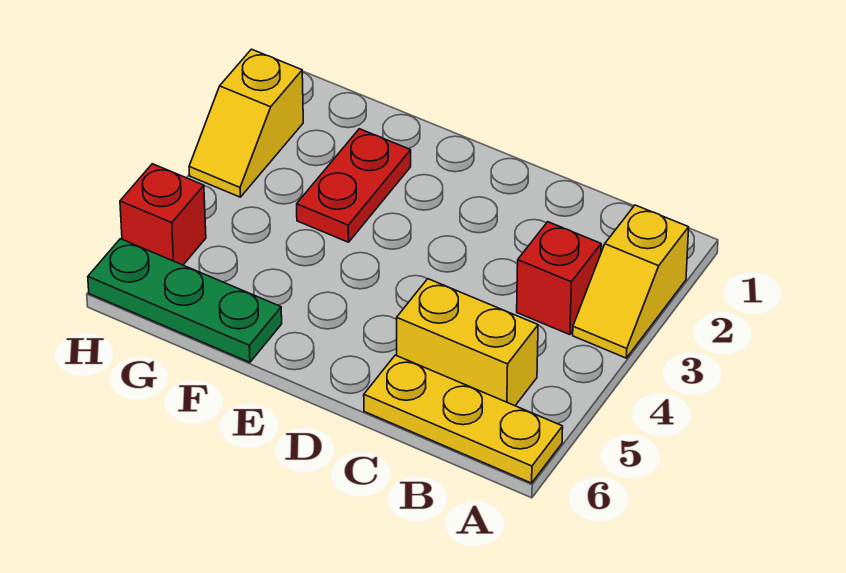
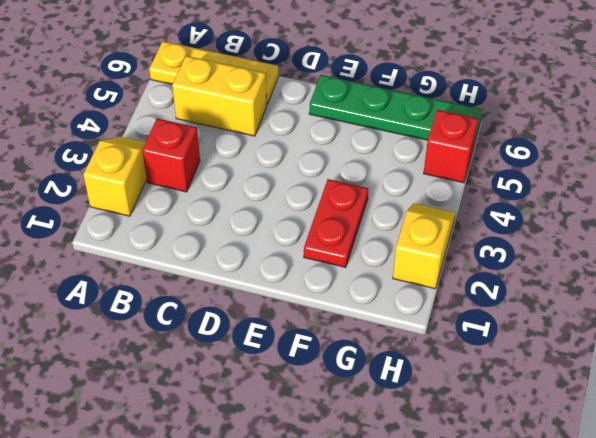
green 1x3 plate [88,239,282,362] -> green 1x4 plate [309,75,483,145]

